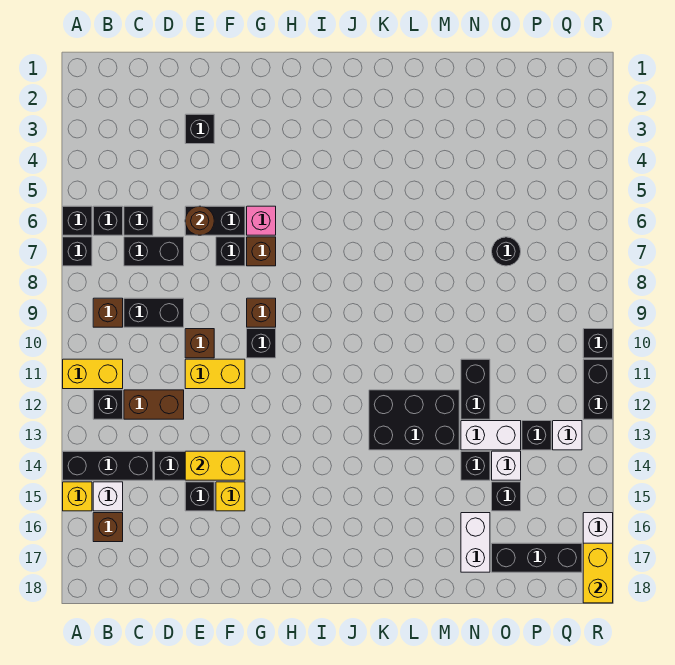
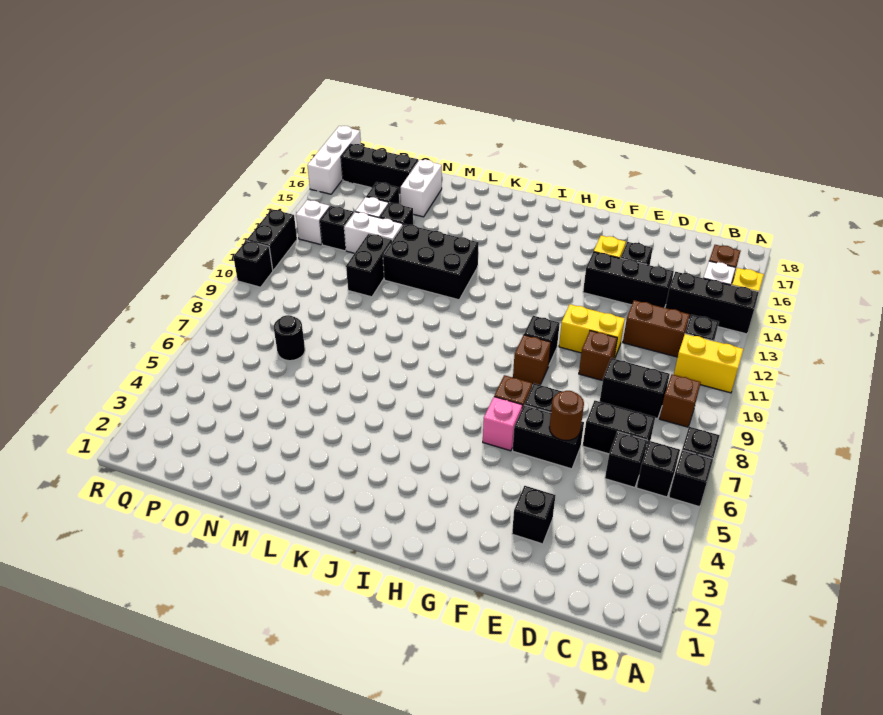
yellow 1x2 brick [185,451,245,480] -> none
yellow 1x2 brick [583,543,613,603] -> none

